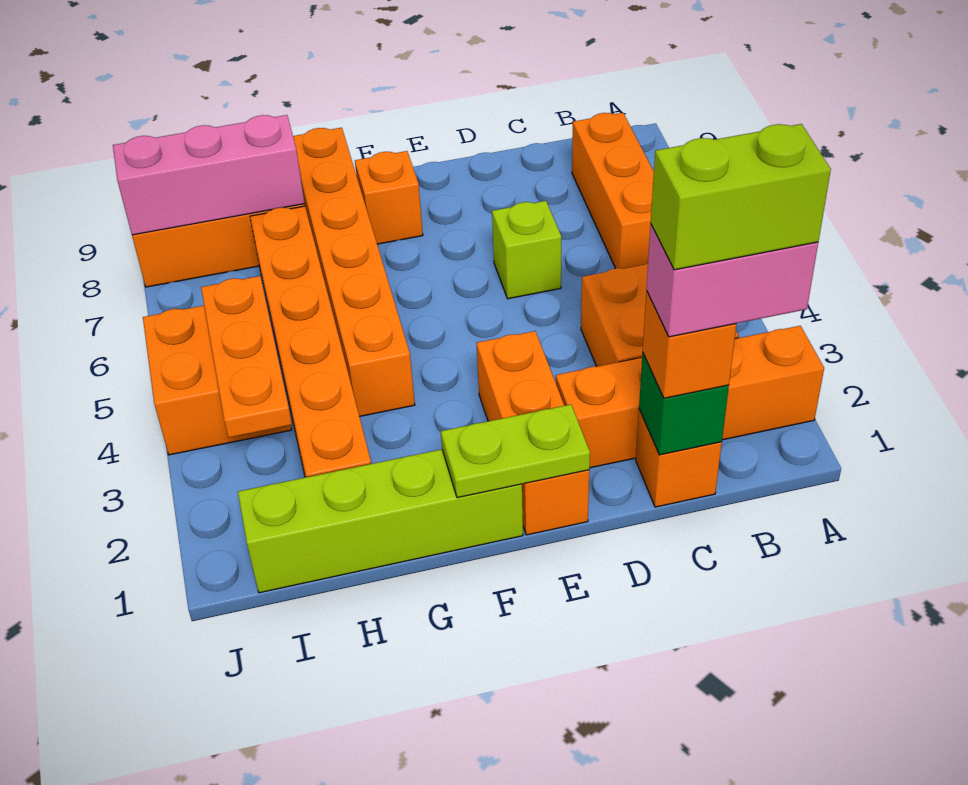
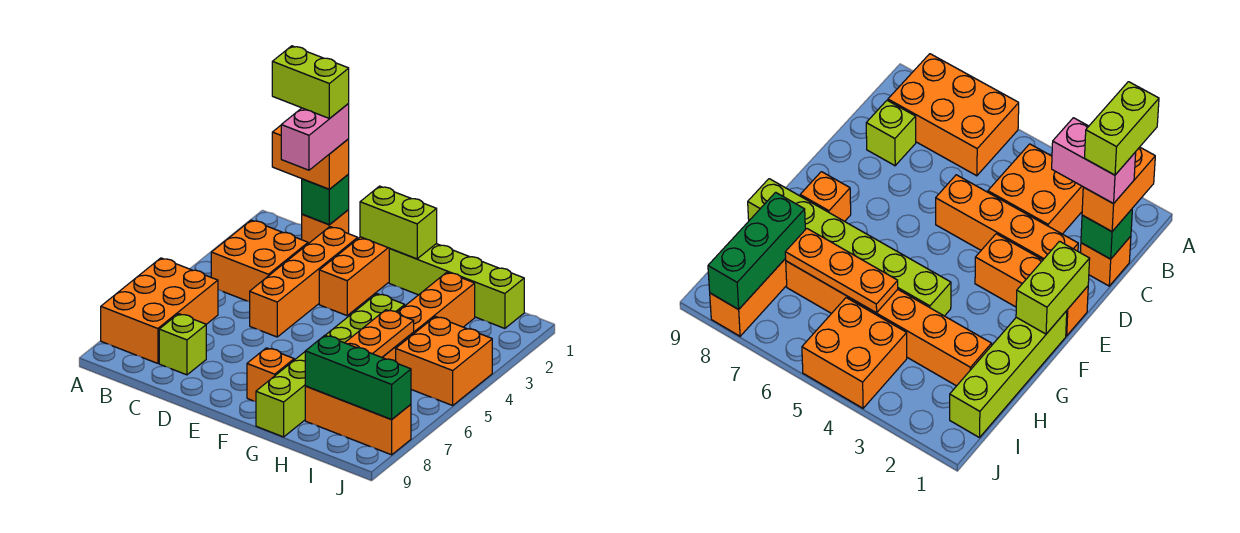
orange 1x4 brick [556,326,824,468] -> orange 1x4 brick turned to [250,227,358,337]
pink 1x2 brick [646,225,818,337] -> pink 1x2 brick turned to [281,104,349,170]
orange 1x3 brick [572,113,654,269] -> orange 2x3 brick [101,258,218,363]
orange 1x1 brick [643,291,736,398] -> orange 1x2 brick [272,126,349,189]
lime 1x1 brick [492,201,561,299] -> lime 1x1 brick moved to [159,314,206,375]
lime 1x2 plate [441,404,590,498] -> lime 1x2 brick [360,186,437,259]
orange 1x6 brick [293,128,415,417] -> lime 1x6 brick [256,294,405,437]
pink 1x3 brick [113,115,305,235] -> green 1x3 brick [305,335,411,419]
orange 1x3 plate [201,276,292,438] -> orange 1x3 plate moved to [345,310,414,357]

